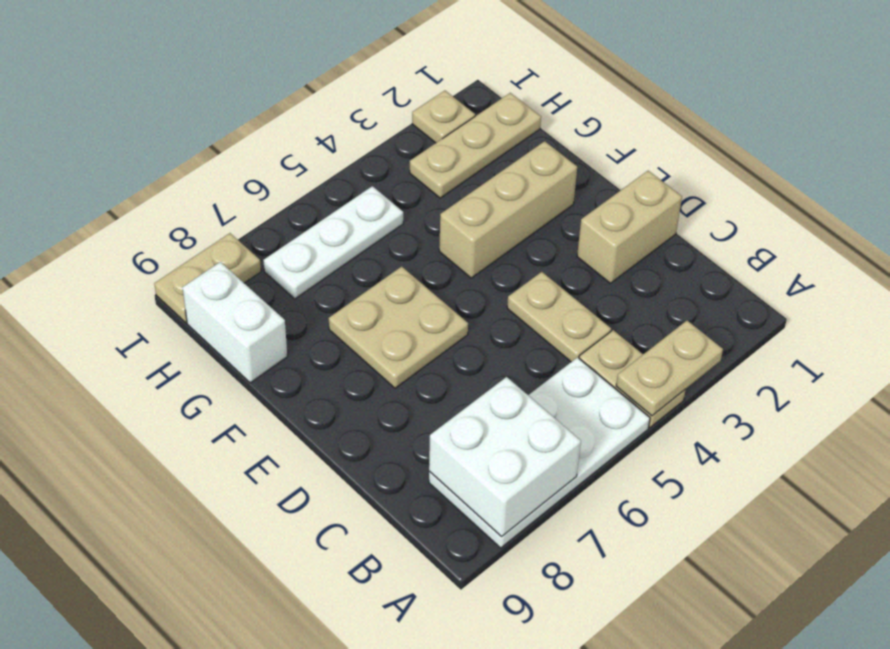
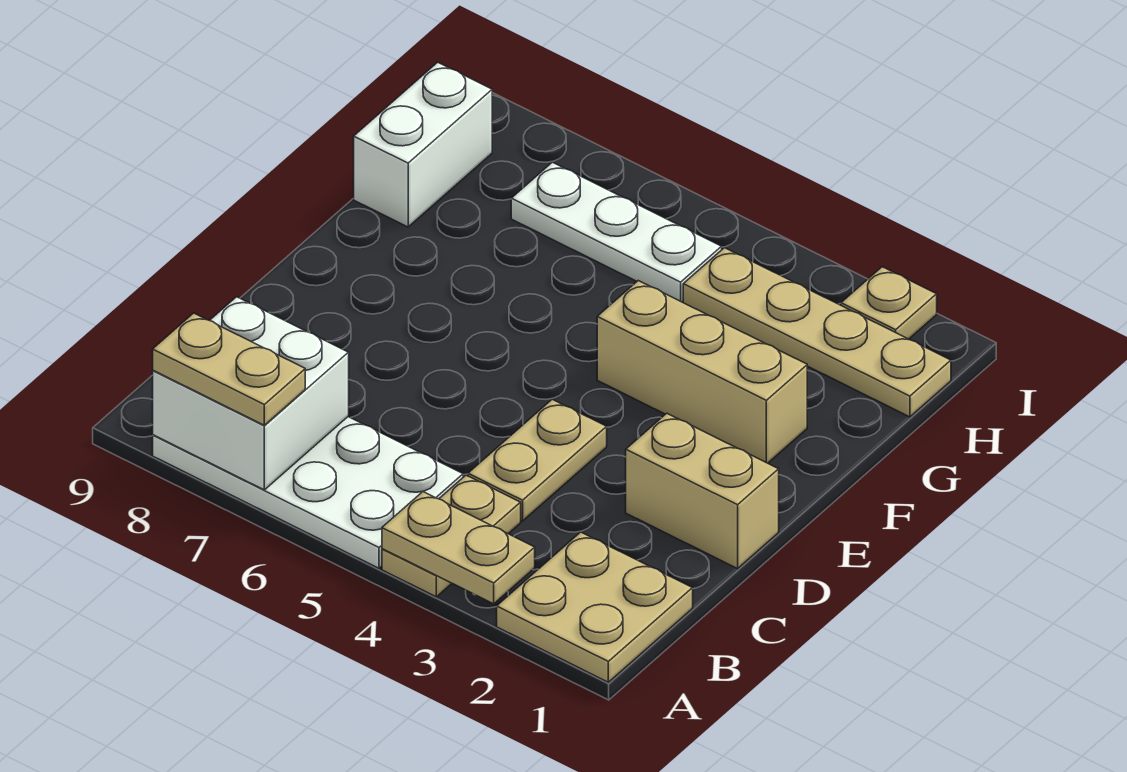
tan 2x2 plate [329,266,468,388] -> tan 2x2 plate moved to [497,532,693,682]
tan 1x3 plate [410,93,541,198] -> tan 1x4 plate [683,248,951,417]
tan 1x2 plate [154,233,261,323] -> tan 1x2 plate moved to [153,313,305,425]

